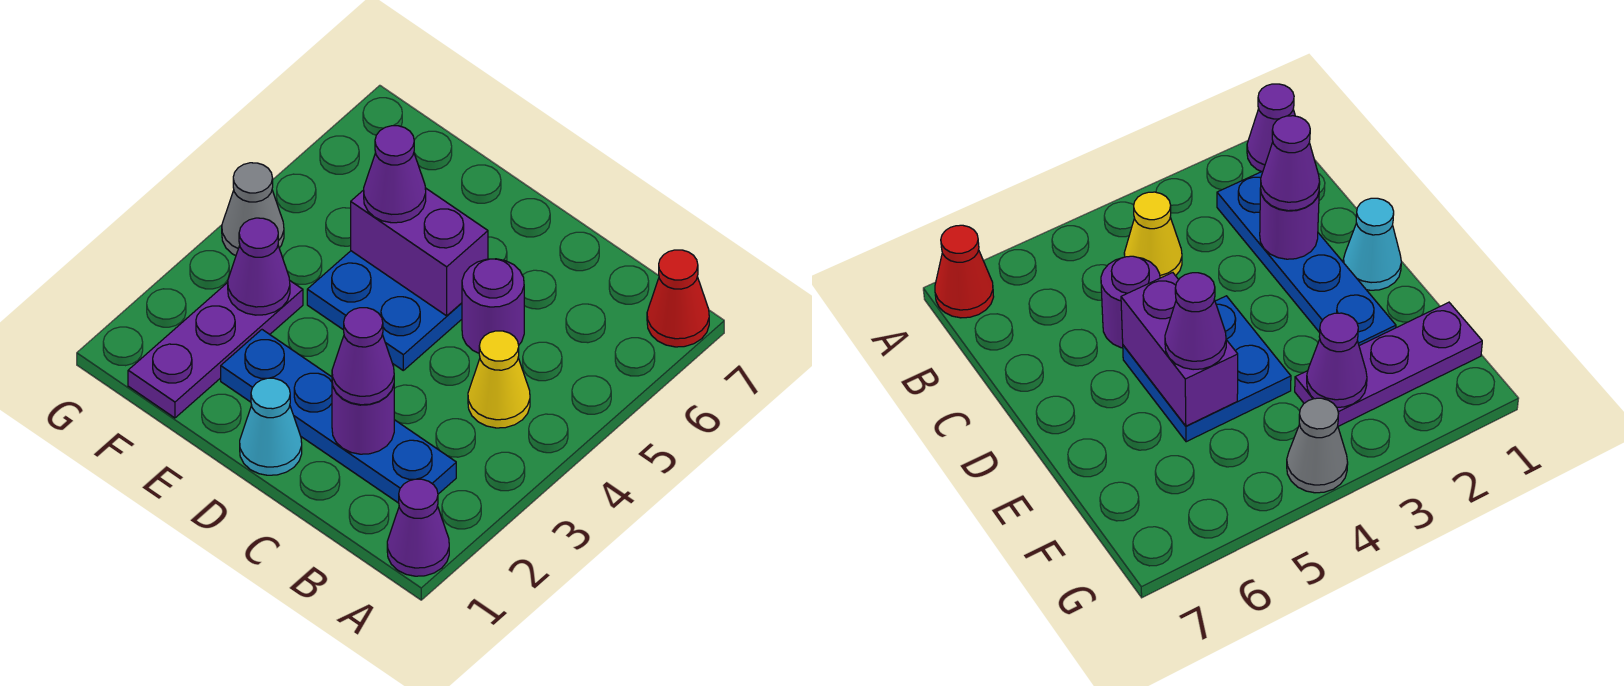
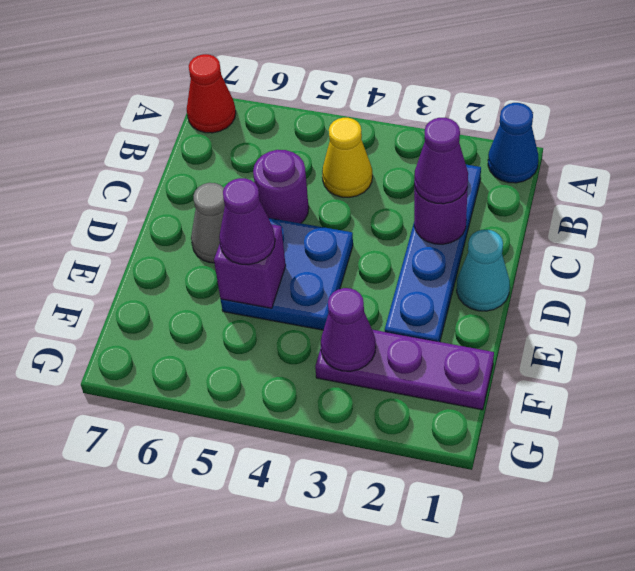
purple 1x1 cone [387,479,449,576] -> blue 1x1 cone [488,103,538,183]
purple 1x2 brick [351,188,488,316] -> purple 1x1 brick [214,225,286,308]
grey 1x1 cone [222,163,284,256] -> grey 1x1 cone moved to [191,183,225,263]

